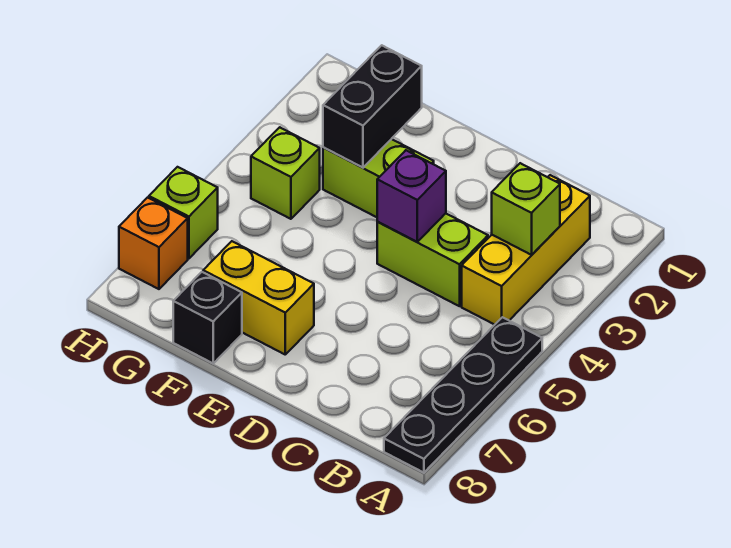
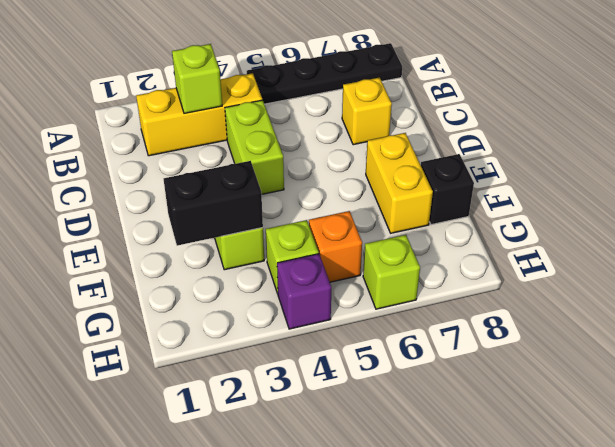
none -> yellow 1x1 brick [342,78,392,145]
purple 1x1 brick [377,150,446,242] -> purple 1x1 brick moved to [277,254,331,329]
orange 1x1 brick [119,198,188,289] -> orange 1x1 brick moved to [309,211,362,282]

